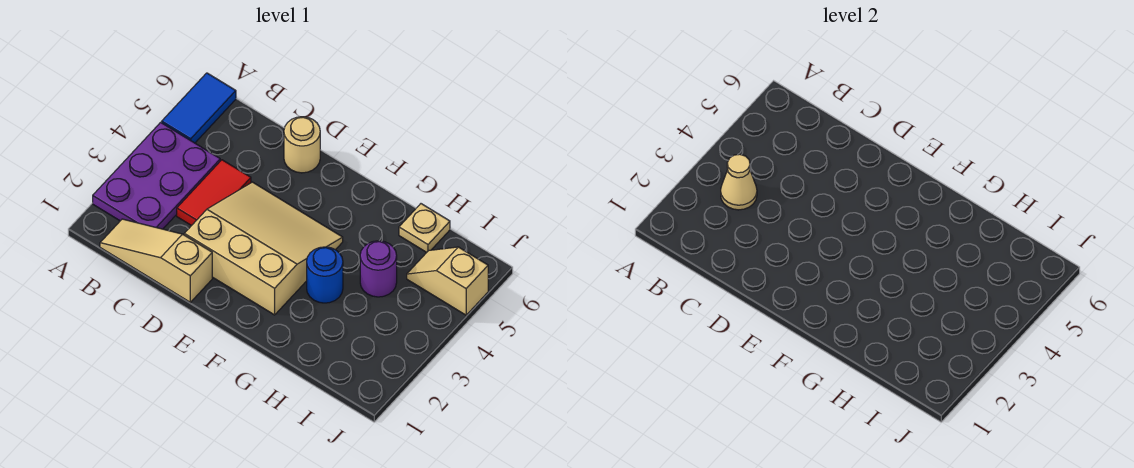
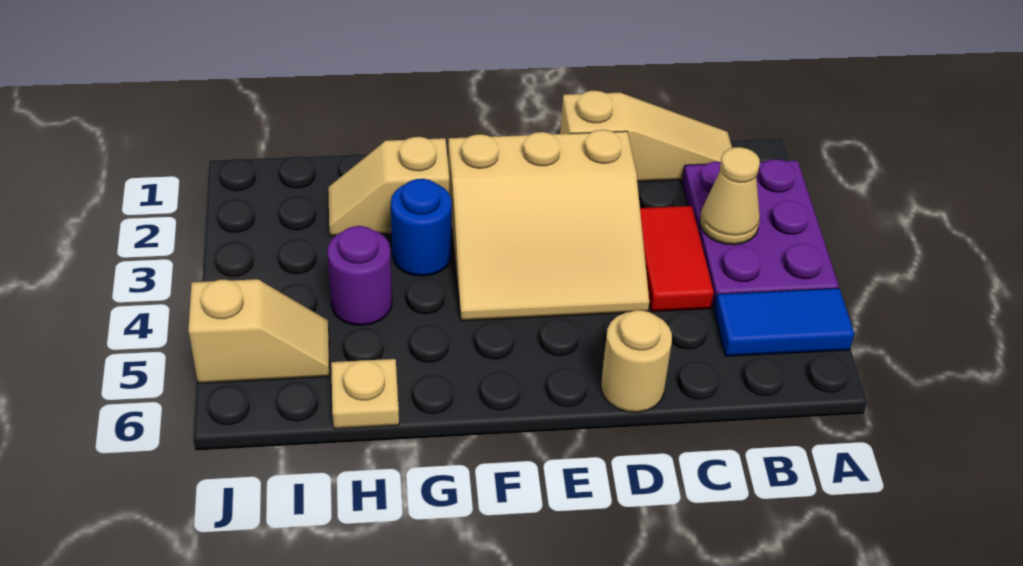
blue 1x2 tile [162,73,236,143] -> blue 1x2 tile turned to [714,288,854,356]
none -> tan 1x2 slope [328,137,449,236]

